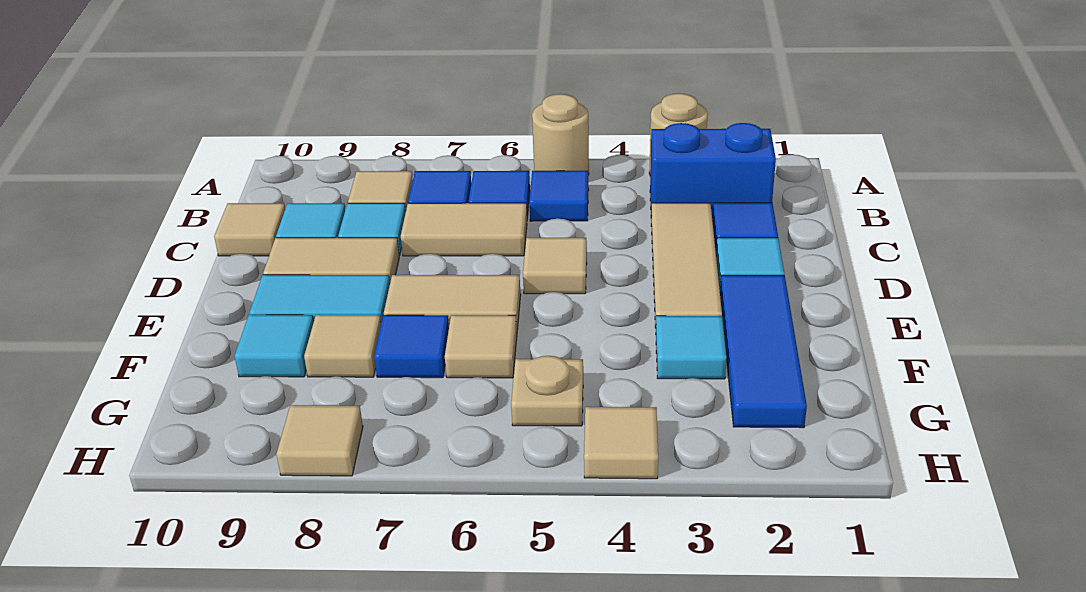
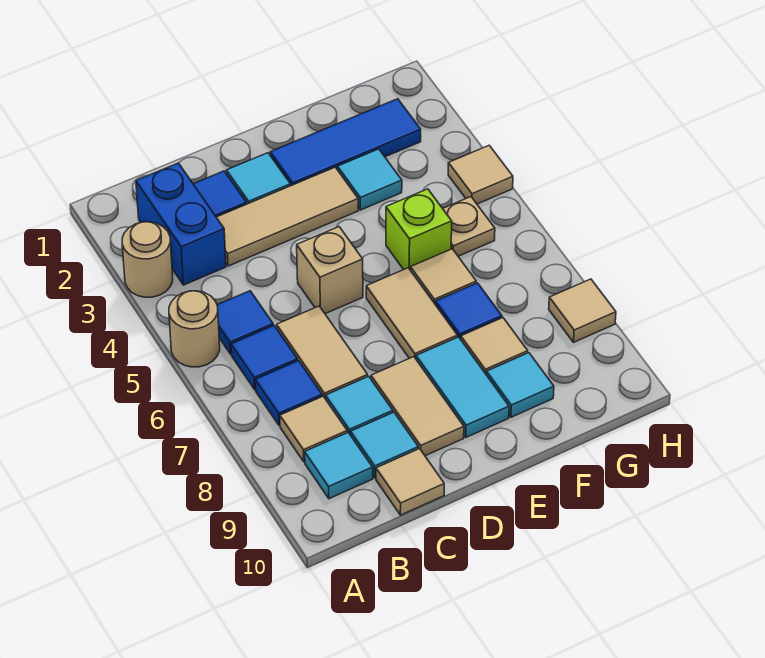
none -> cyan 1x1 tile [305,432,373,499]
tan 1x1 tile [523,238,587,294] -> tan 1x1 brick [297,227,363,314]
none -> lime 1x1 brick [386,189,452,270]

